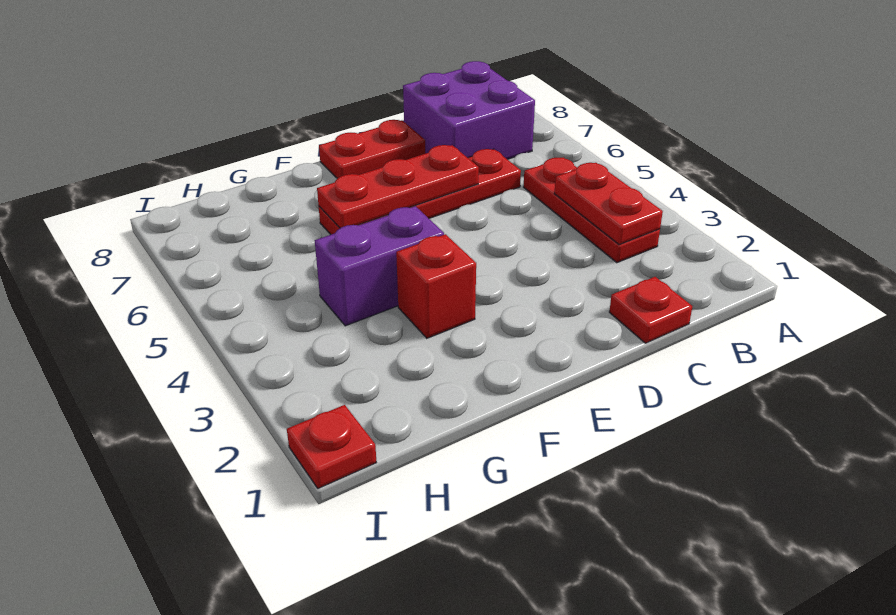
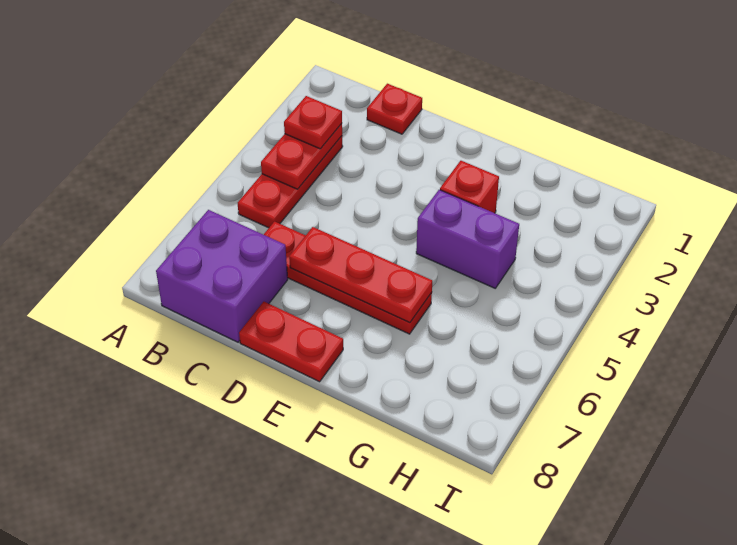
red 1x1 plate [287,405,376,488] -> red 1x1 plate moved to [284,96,342,149]

